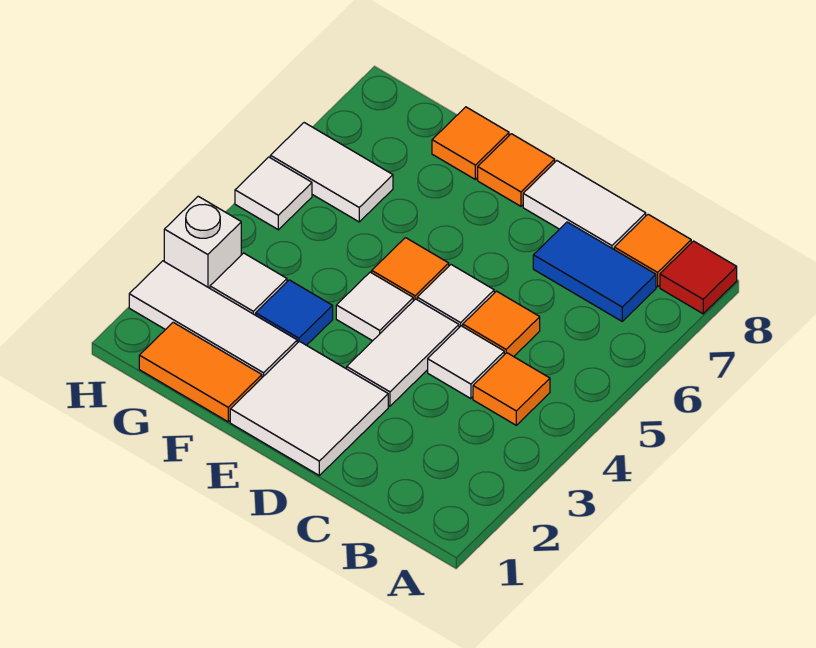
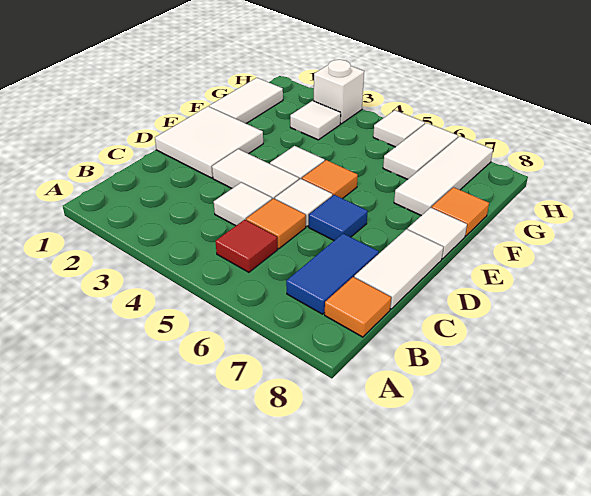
red 1x1 tile [660,241,737,314] -> red 1x1 tile moved to [216,220,277,272]
orange 1x1 tile [473,353,550,425] -> none
orange 1x1 tile [478,134,555,206] -> white 1x1 tile [407,208,467,259]
orange 1x2 tile [139,322,262,422] -> white 1x2 tile [209,78,283,124]
white 1x3 tile [129,261,297,377] -> white 1x3 tile moved to [394,136,493,216]
blue 1x1 tile [256,280,333,345] -> blue 1x1 tile moved to [309,195,368,240]

